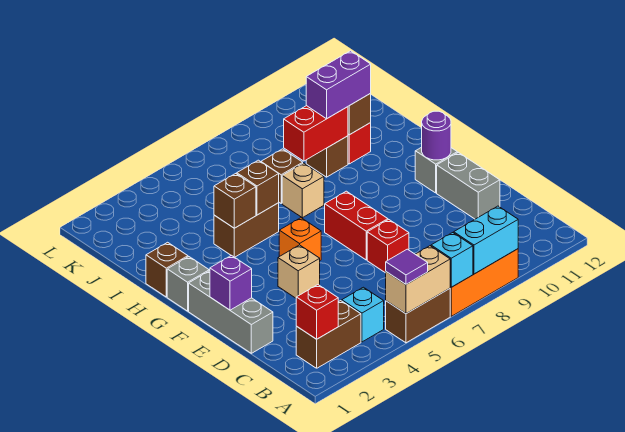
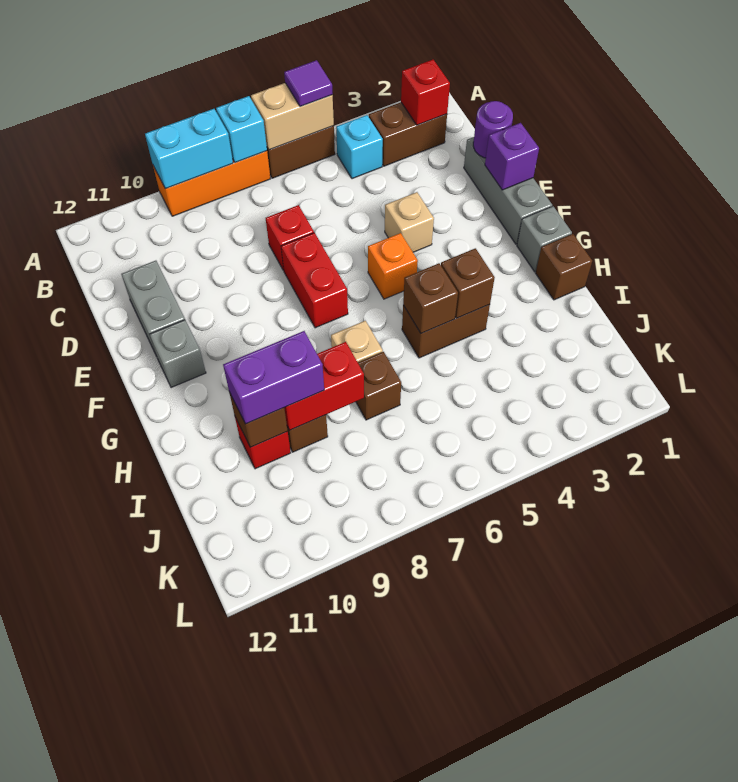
purple 1x1 round brick [422,111,451,160] -> purple 1x1 round brick moved to [473,101,513,158]

